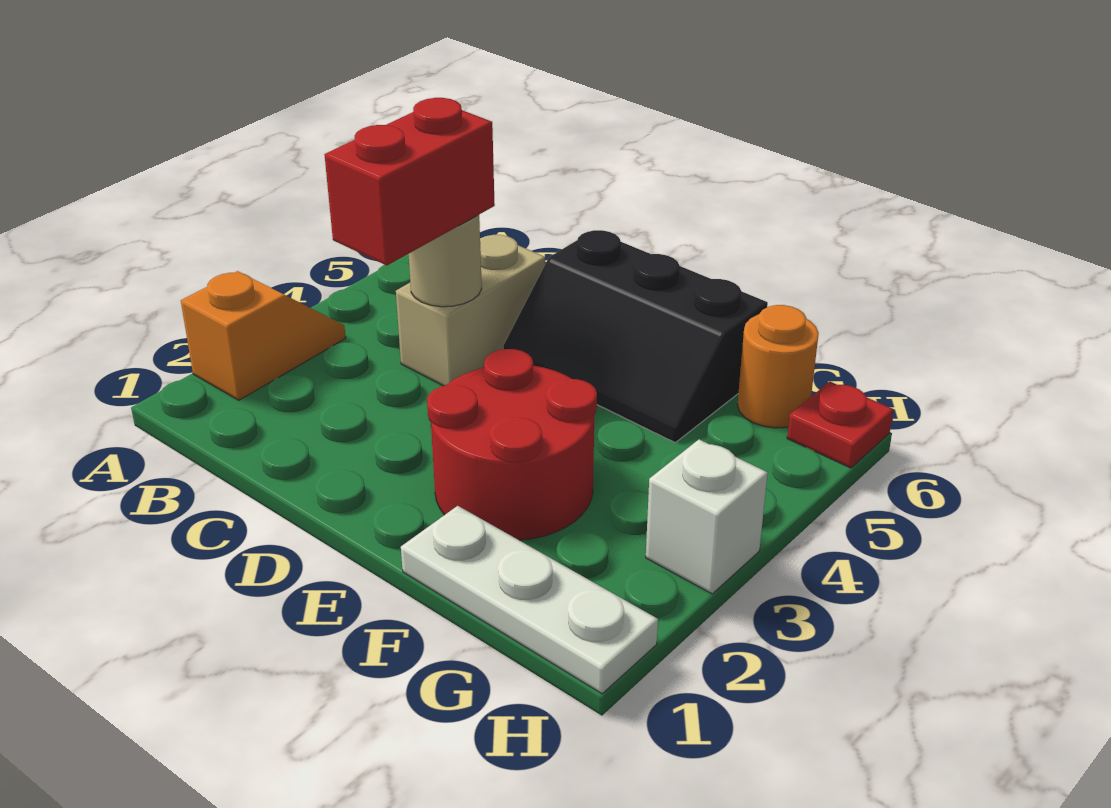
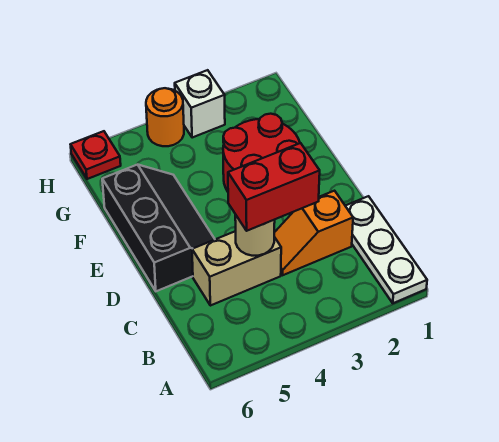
orange 1x2 slope [181,271,346,400] -> orange 1x2 slope moved to [274,191,353,275]
white 1x3 plate [401,506,658,694] -> white 1x3 plate moved to [346,196,427,303]
orange 1x1 round brick [737,305,819,428] -> orange 1x1 round brick moved to [146,88,184,146]

